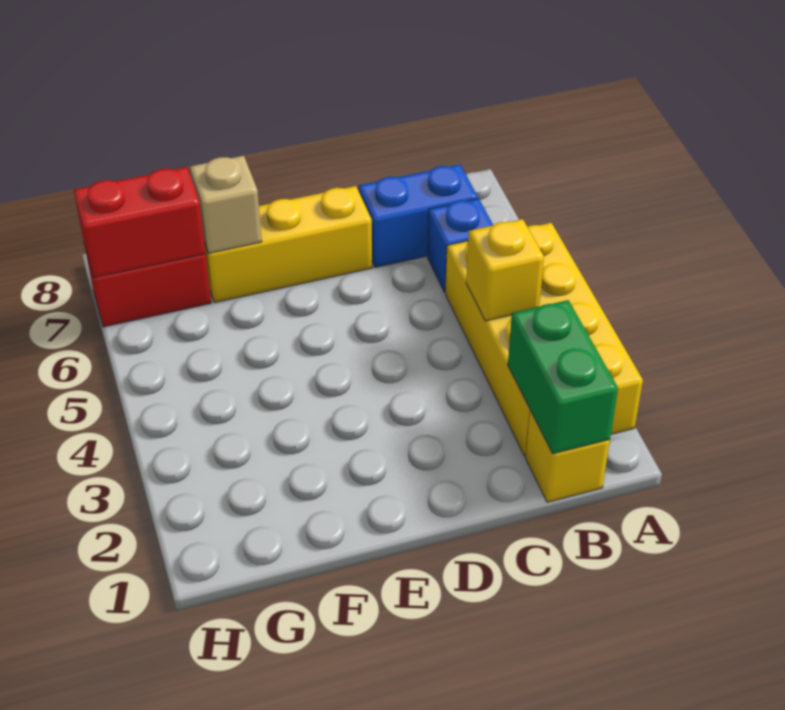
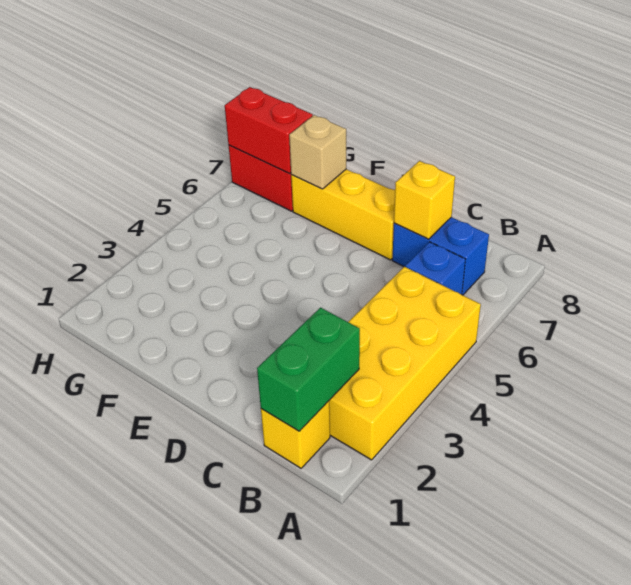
yellow 1x1 brick [466,219,544,321] -> yellow 1x1 brick moved to [394,161,455,239]

